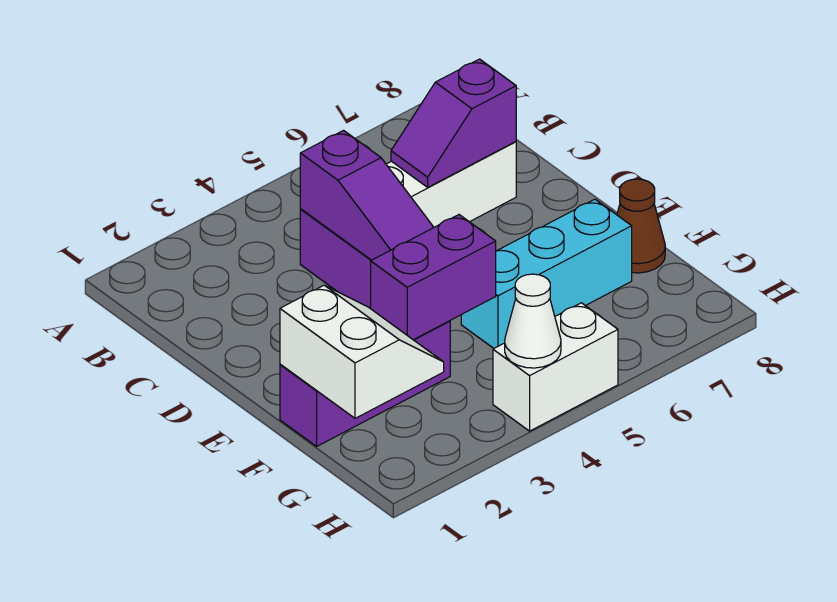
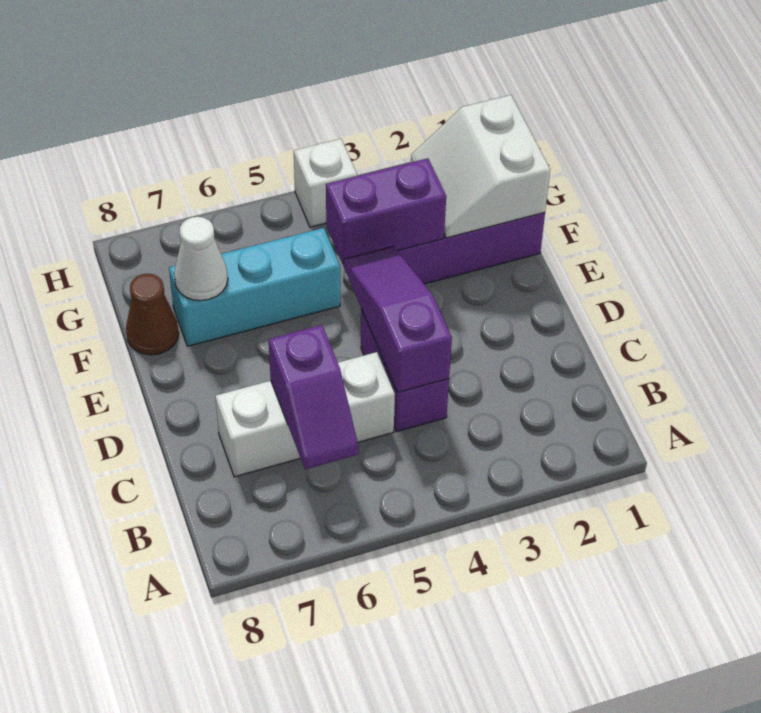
purple 1x2 slope [391,59,516,187] -> purple 1x2 slope turned to [269,325,359,469]
white 1x2 brick [493,303,618,431] -> white 1x1 brick [294,139,357,227]
white 1x1 cone [505,274,561,368] -> white 1x1 cone moved to [174,217,228,301]

